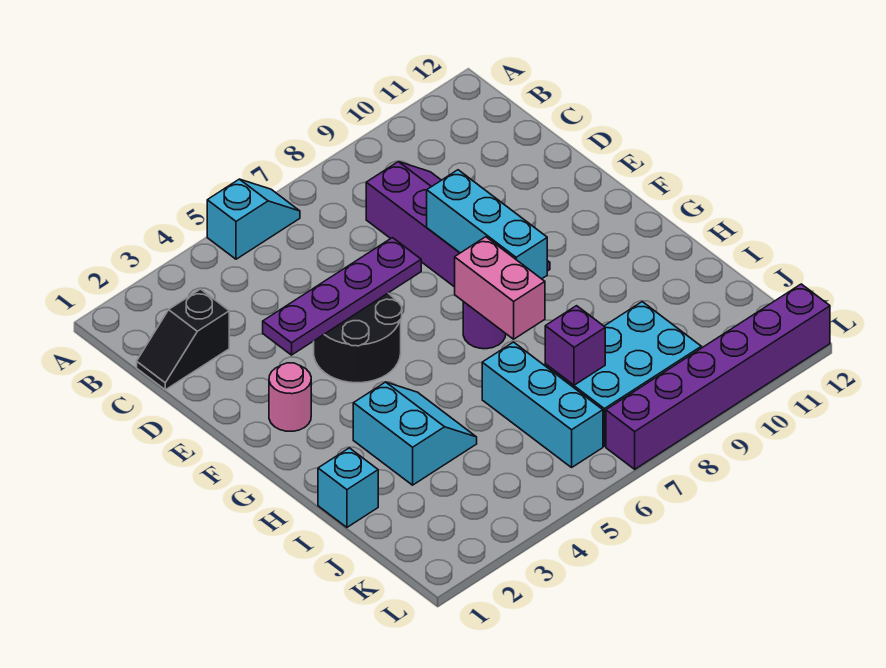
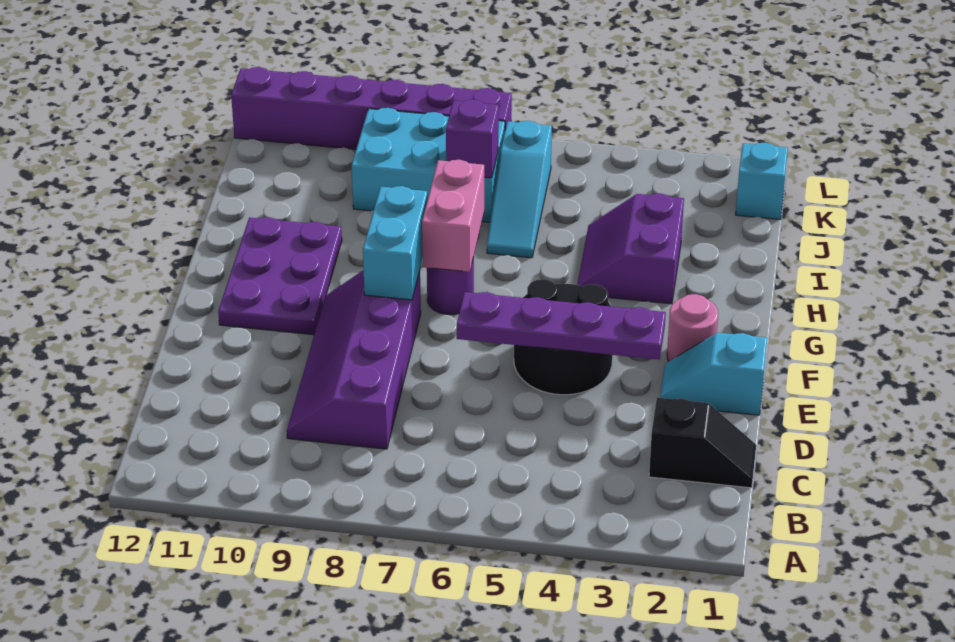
cyan 1x2 slope [207,179,300,259] -> cyan 1x2 slope moved to [660,333,767,415]
cyan 1x3 brick [427,170,547,279] -> cyan 1x2 brick [363,186,428,300]
none -> purple 2x3 plate [218,217,342,335]
cyan 2x2 slope [353,382,477,485] -> purple 2x2 slope [577,193,684,304]
cyan 1x1 brick [318,448,378,527] -> cyan 1x1 brick moved to [736,143,788,219]
cyan 1x3 brick [482,342,603,467] -> cyan 1x3 slope [487,121,552,258]

